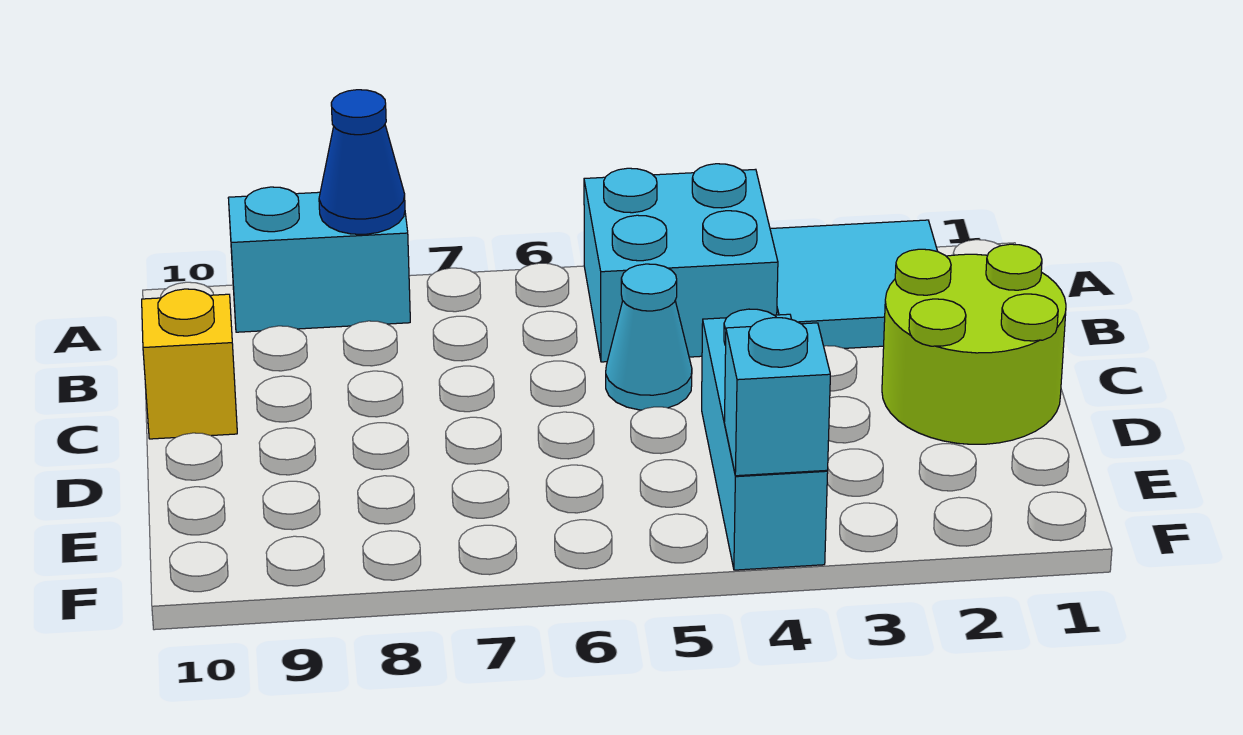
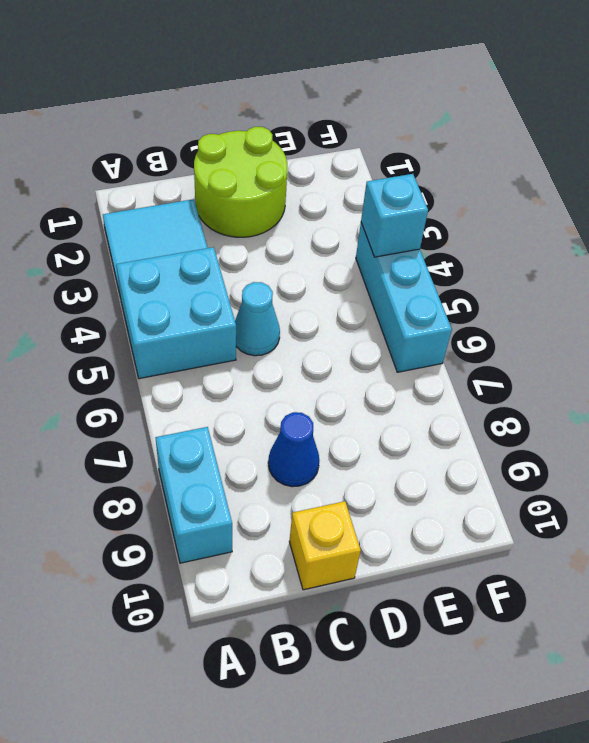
blue 1x1 cone [319,90,405,234] -> blue 1x1 cone moved to [268,412,320,487]
cyan 1x3 brick [702,309,828,570] -> cyan 1x3 brick turned to [356,223,452,372]

